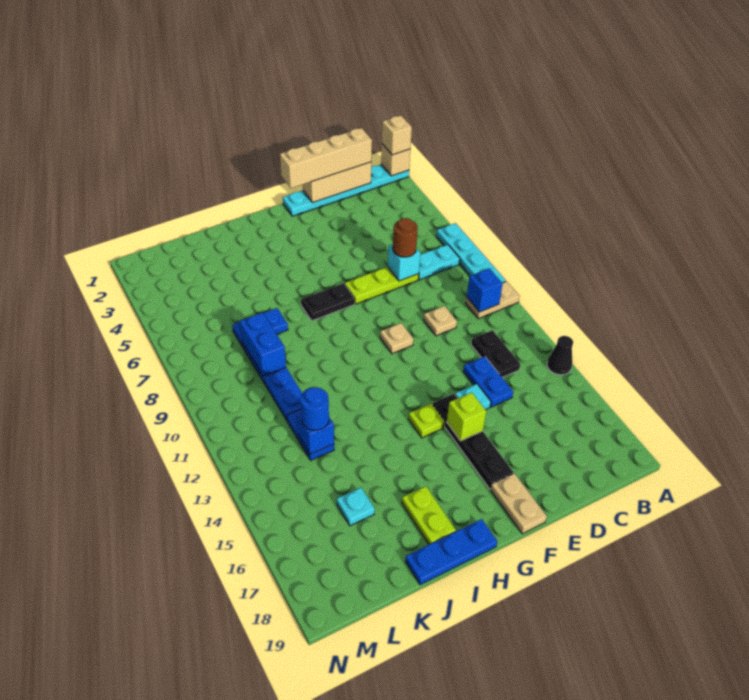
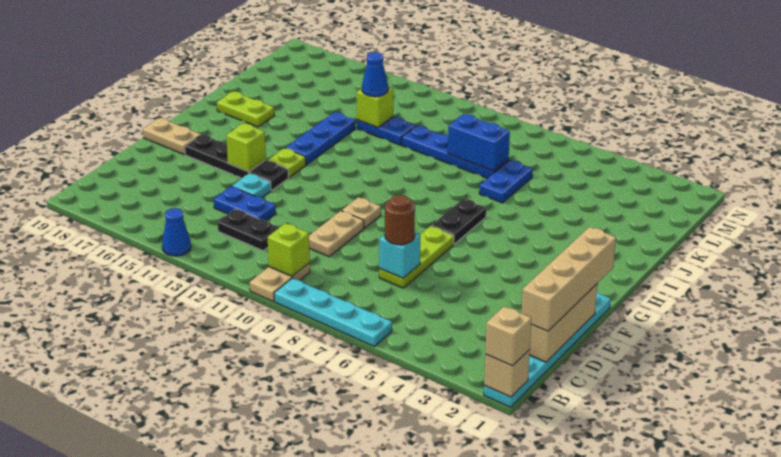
black 1x1 cone [547,336,573,375] -> blue 1x1 cone [162,208,191,256]
cyan 1x2 plate [418,245,460,280] -> none
blue 1x1 brick [467,268,503,312] -> lime 1x1 brick [268,223,310,276]
tan 1x1 plate [424,306,457,336] -> tan 1x2 plate [309,211,364,257]
blue 1x3 plate [405,519,497,585] -> blue 1x3 plate moved to [285,112,355,165]
blue 1x1 brick [297,414,334,454] -> lime 1x1 brick [357,87,393,127]
blue 1x1 round brick [301,387,329,430] -> blue 1x1 cone [362,52,388,97]
cyan 1x1 plate [337,488,375,526] -> none

